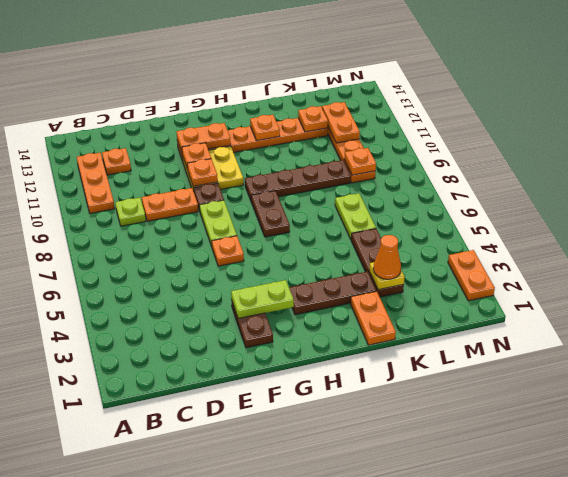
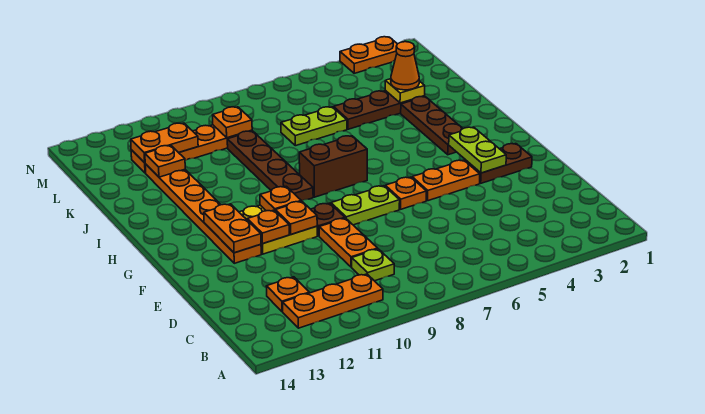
brown 1x2 plate [251,191,290,237] -> brown 1x2 brick [299,136,367,197]
orange 1x1 plate [250,115,280,141] -> orange 1x1 plate moved to [260,186,301,211]
orange 1x2 plate [351,291,396,345] -> orange 1x2 plate moved to [412,160,480,201]

